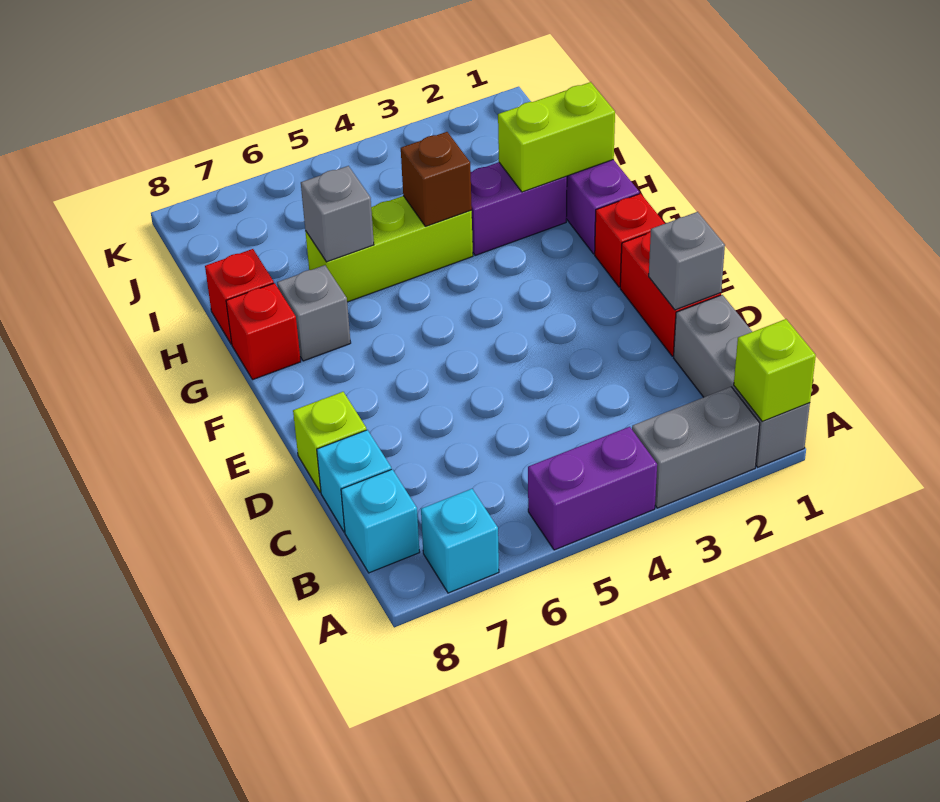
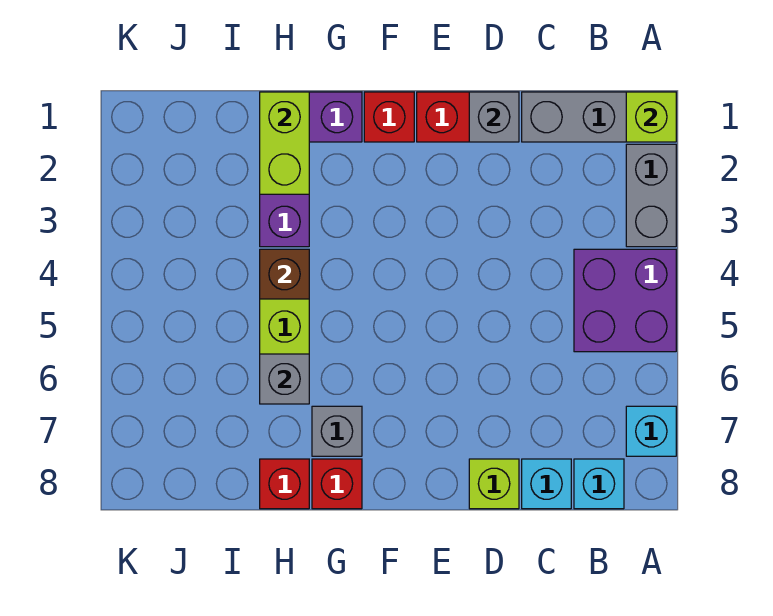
purple 1x2 brick [528,427,657,550] -> purple 2x2 brick [574,249,676,352]

